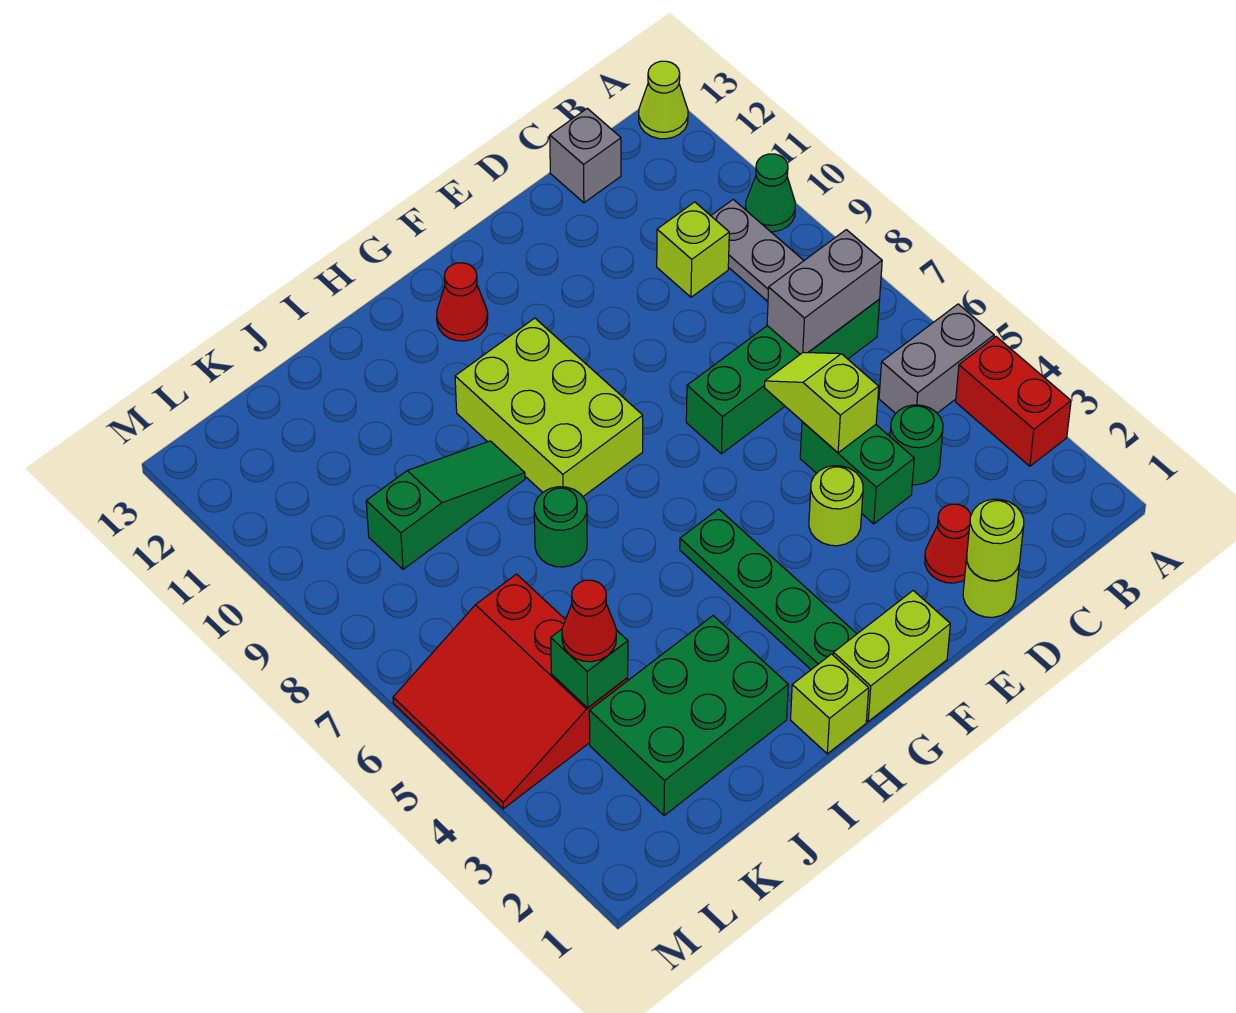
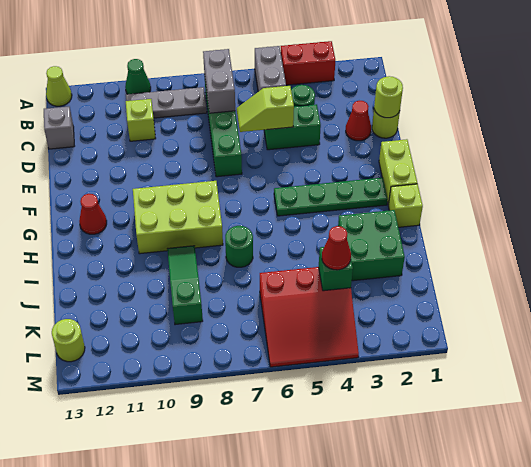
lime 1x1 round brick [809,466,863,546] -> lime 1x1 round brick moved to [52,319,85,362]
green 2x3 brick [589,616,788,816] -> green 2x2 brick [338,210,405,281]

